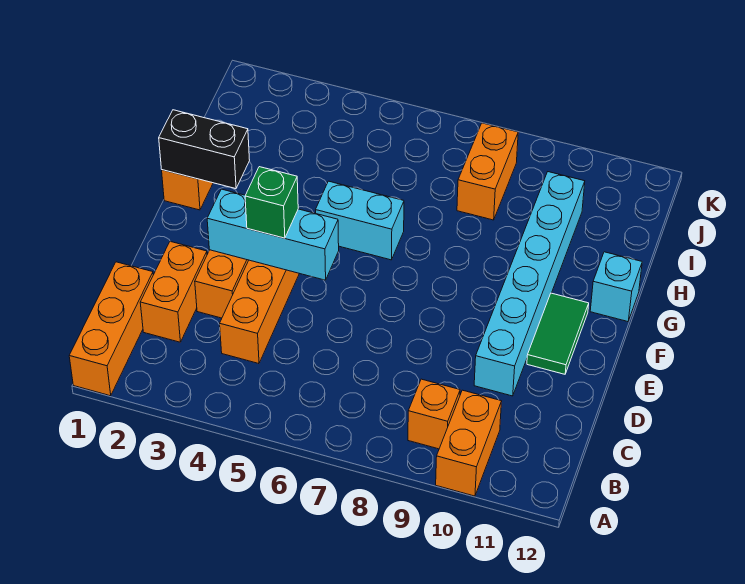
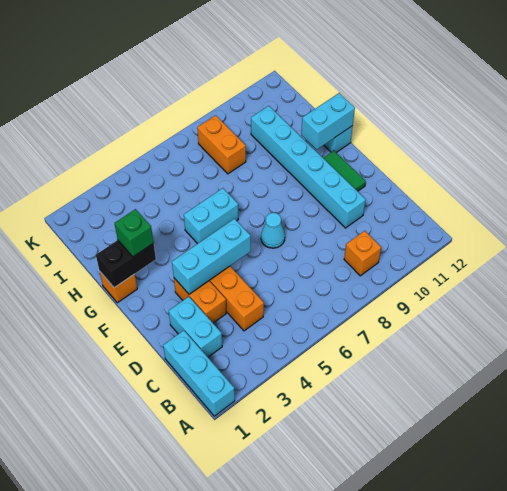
orange 1x3 brick [69,262,153,396] -> cyan 1x3 brick [163,330,235,416]
orange 1x2 brick [436,390,502,496] -> none
orange 1x2 brick [140,241,207,342] -> cyan 1x2 brick [169,297,222,357]
green 1x1 brick [245,167,298,238] -> green 1x1 brick moved to [115,209,154,257]
none -> cyan 1x1 cone [261,213,285,248]
none -> cyan 1x2 brick [301,93,355,150]

